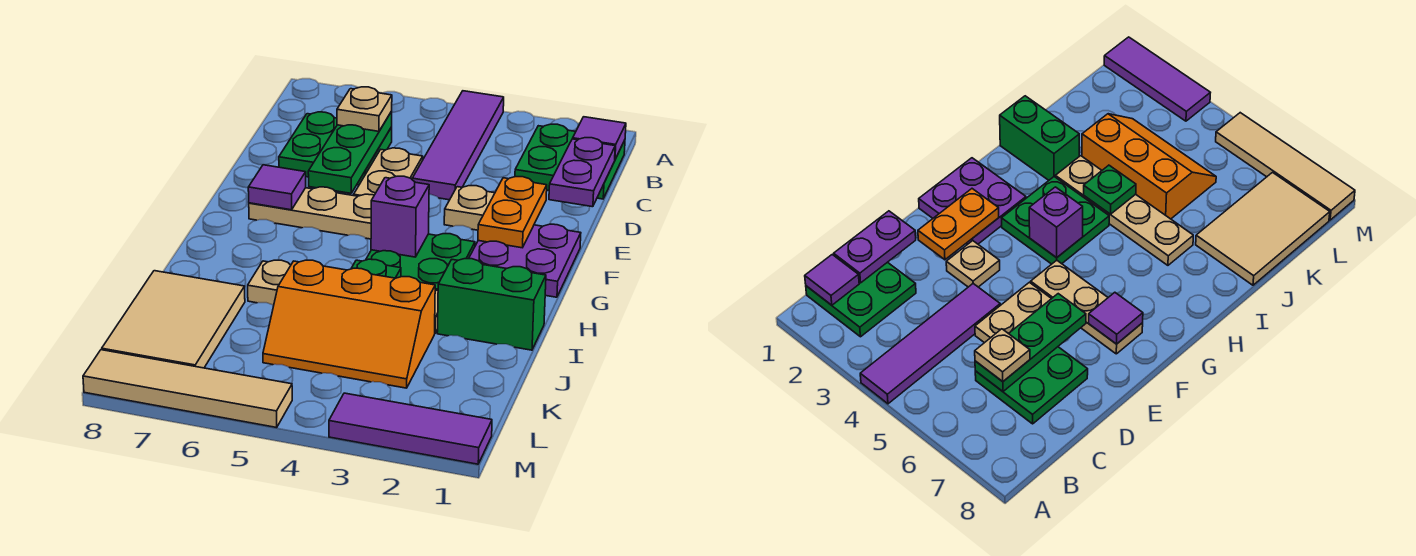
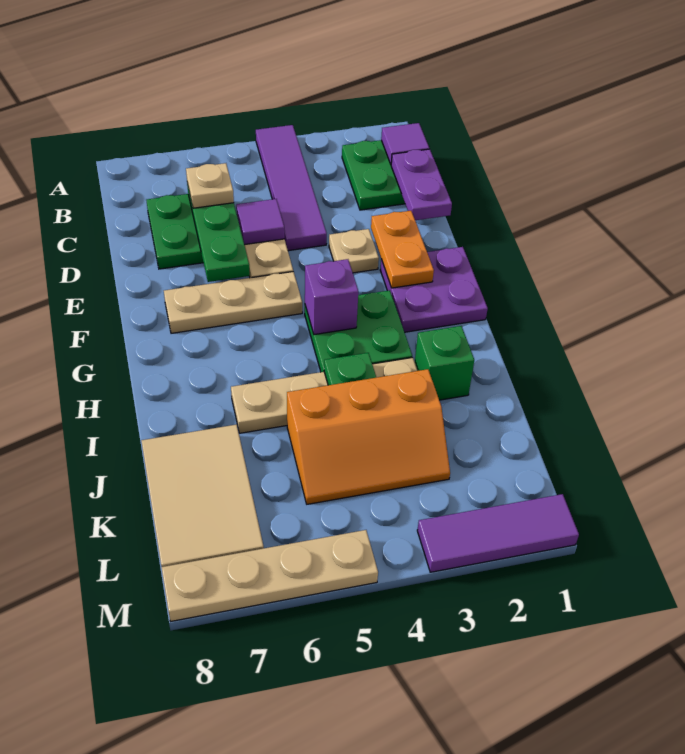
purple 1x1 tile [248,165,306,210] -> purple 1x1 tile moved to [236,199,285,245]
green 1x2 brick [437,259,546,350] -> green 1x1 brick [415,326,474,400]
tan 1x4 tile [83,350,292,428] -> tan 1x4 plate [162,530,378,621]

